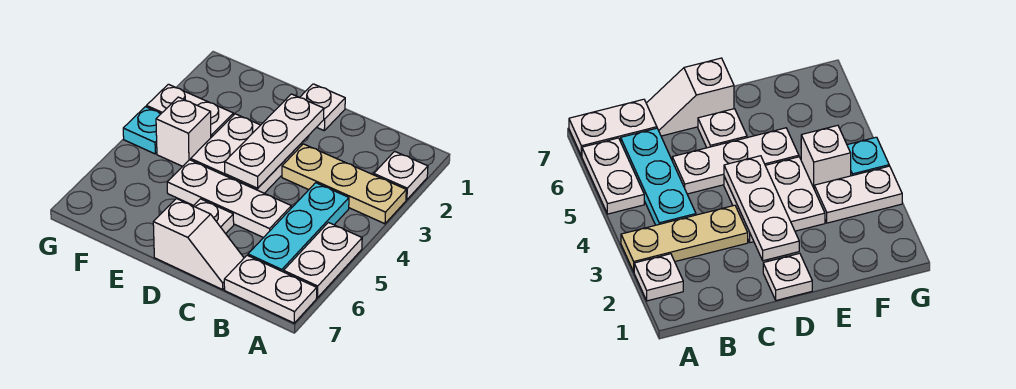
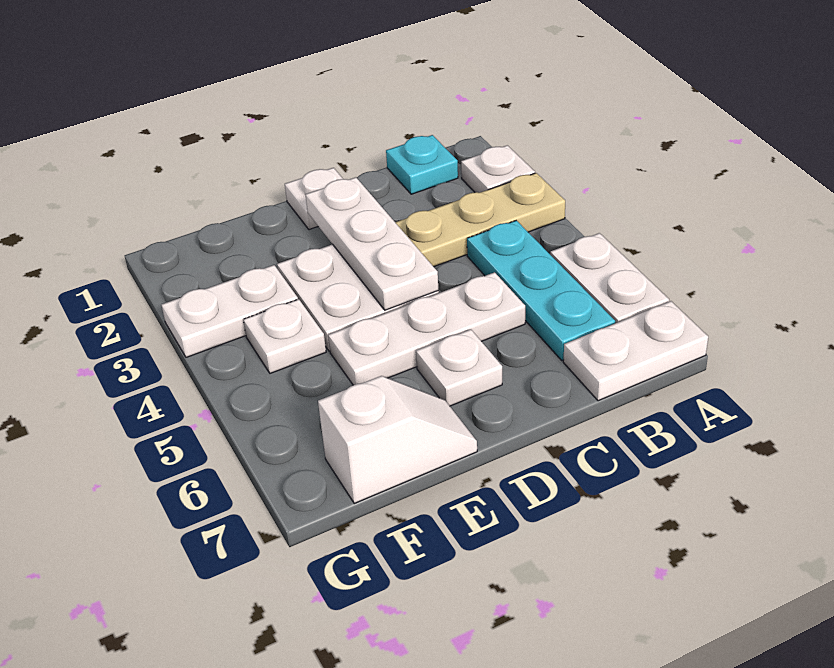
white 1x2 slope [153,199,244,290] -> white 1x2 slope moved to [318,376,477,503]
white 1x1 brick [156,97,211,166] -> white 1x1 plate [243,299,326,373]
cyan 1x1 plate [123,107,161,154] -> cyan 1x1 plate moved to [386,135,458,194]

